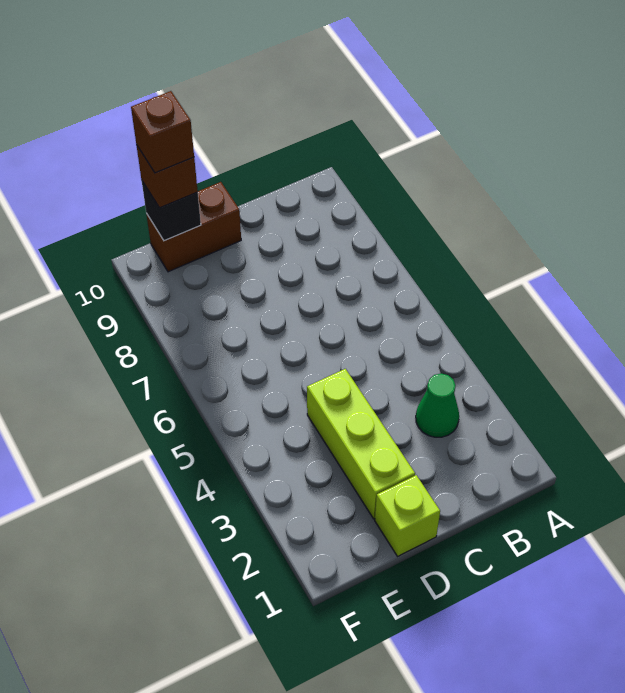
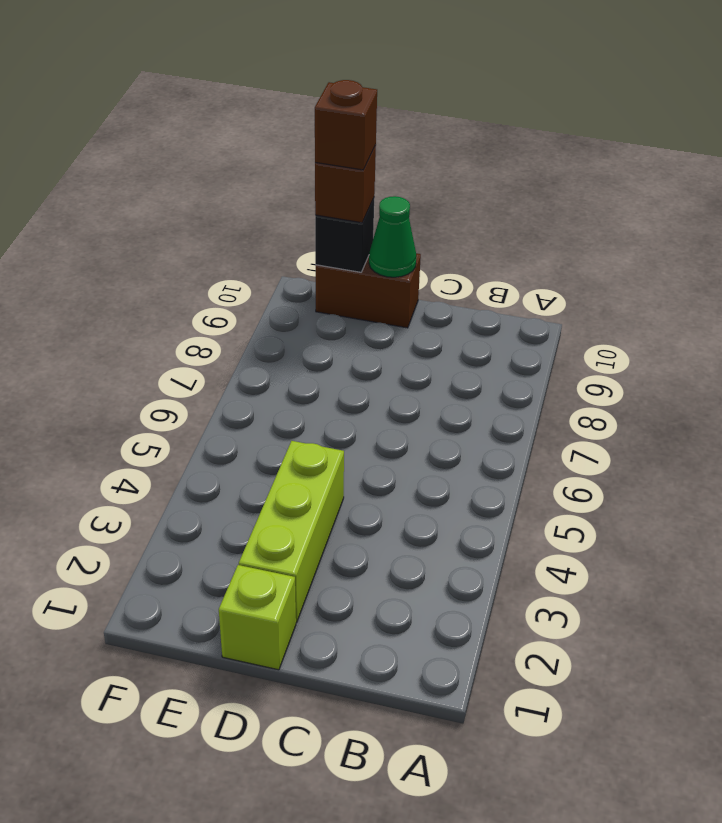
green 1x1 cone [416,374,459,437] -> green 1x1 cone moved to [369,196,416,277]

